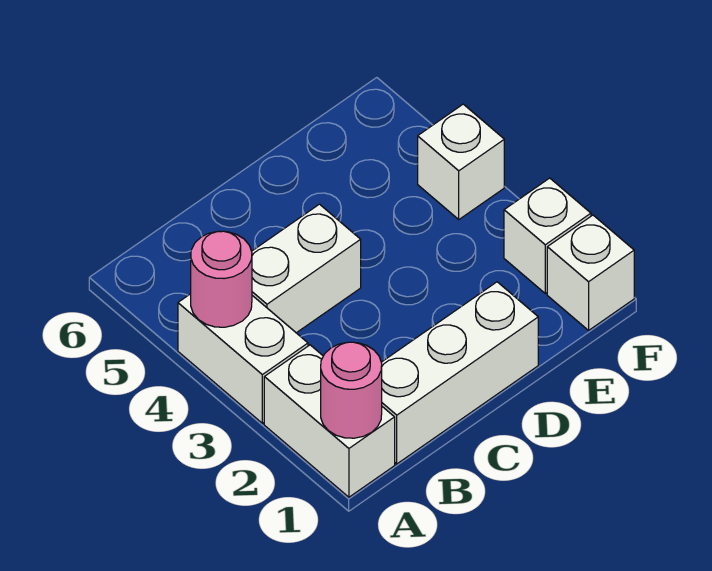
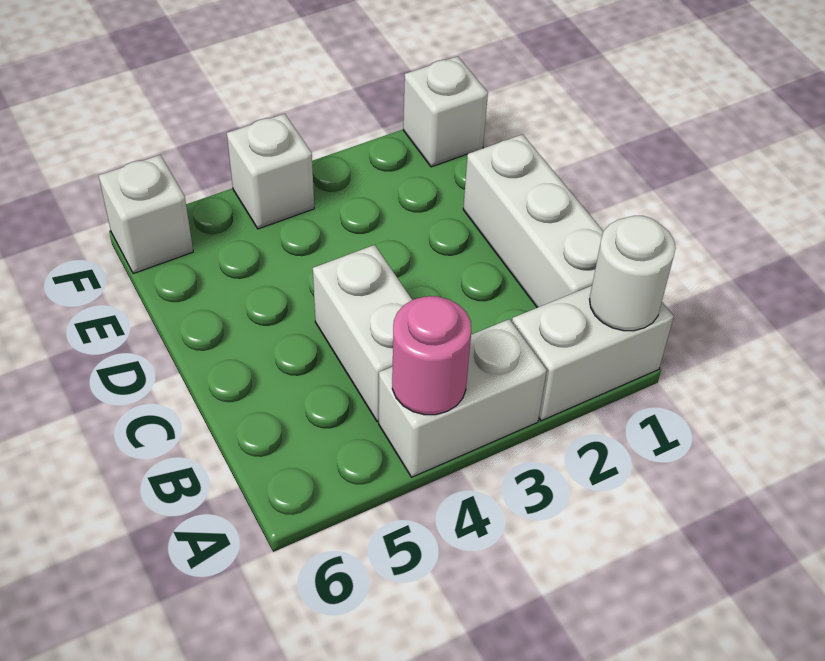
pink 1x1 round brick [321,342,382,438] -> white 1x1 round brick [590,216,676,331]
white 1x1 brick [504,178,591,293] -> white 1x1 brick moved to [99,155,193,274]

